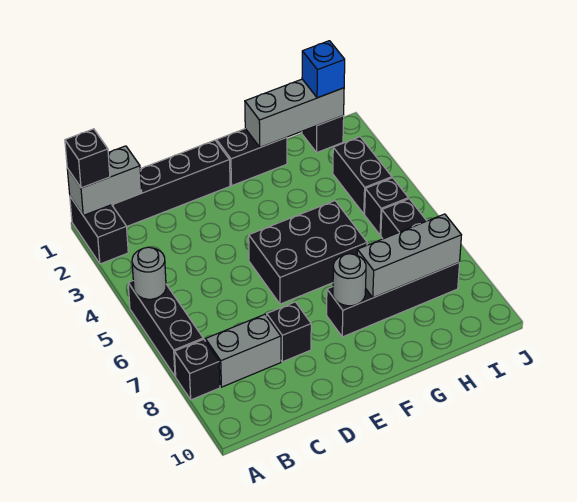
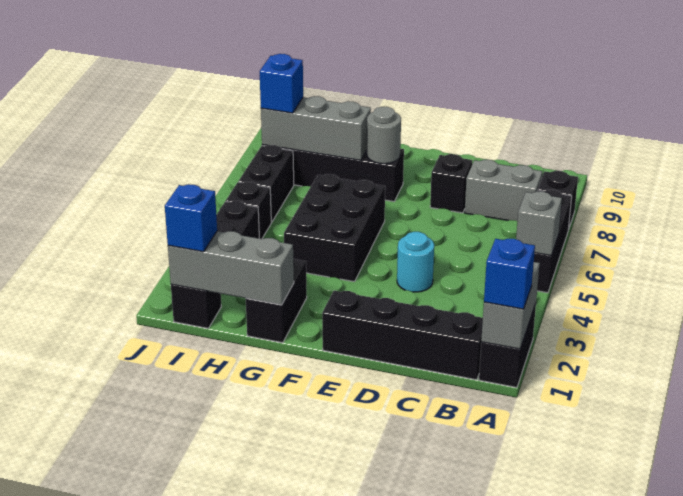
grey 1x2 brick [67,146,142,215] -> grey 1x2 brick turned to [481,262,540,349]
black 1x1 brick [65,129,110,188] -> blue 1x1 brick [484,239,535,309]
grey 1x1 round brick [132,247,166,299] -> grey 1x1 brick [516,192,562,256]
none -> cyan 1x1 round brick [397,232,434,292]
black 2x3 brick [249,201,367,304] -> black 2x3 brick turned to [284,174,385,282]
black 1x2 brick [217,129,287,185] -> black 1x2 brick turned to [246,259,307,343]
none -> blue 1x1 brick [260,54,303,113]

